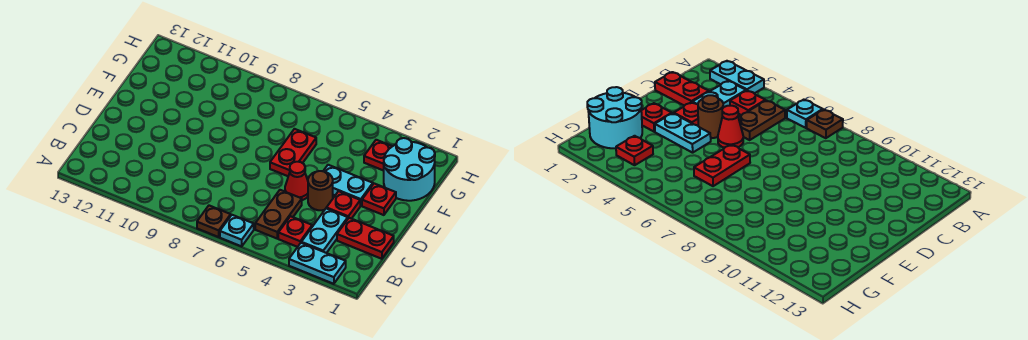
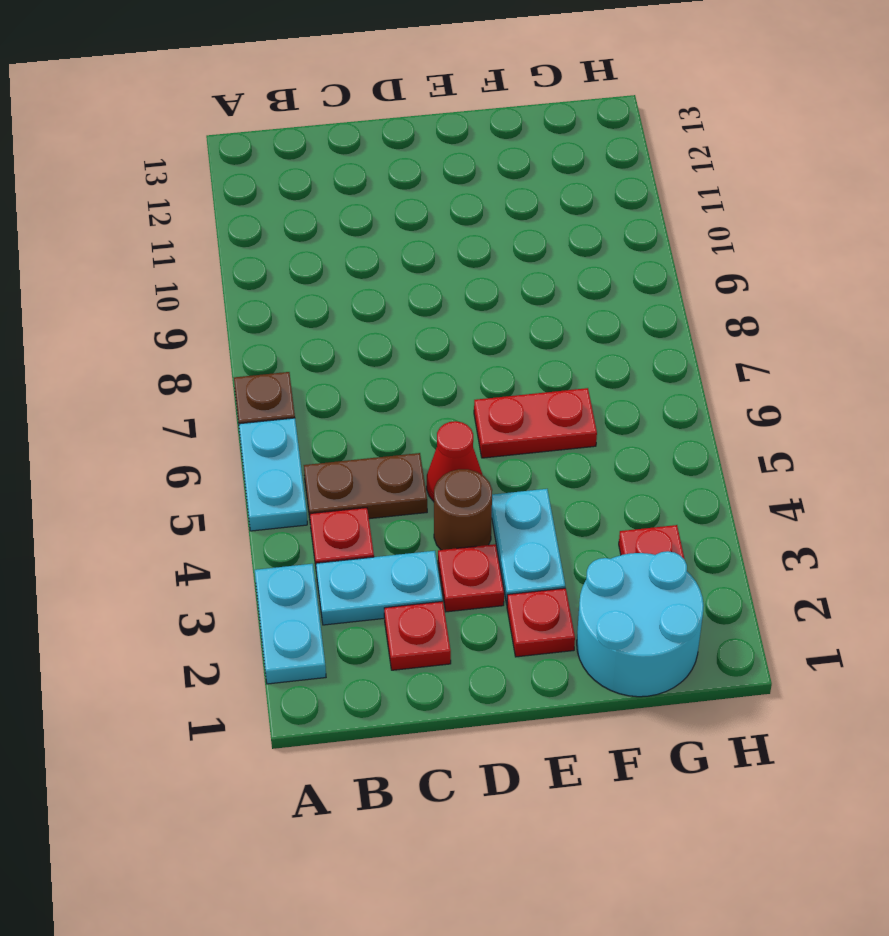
cyan 1x1 plate [220,215,254,246] -> cyan 1x2 plate [239,418,307,531]
red 1x2 plate [337,218,394,259] -> red 1x1 plate [384,601,451,670]

